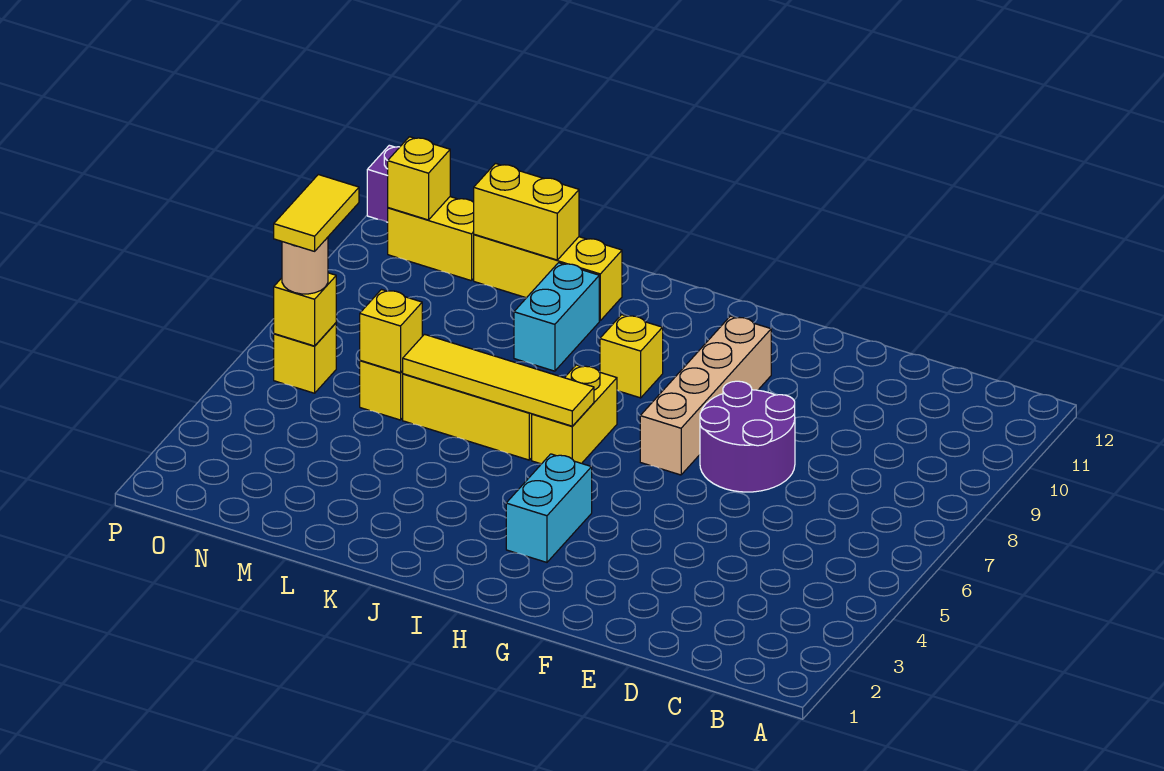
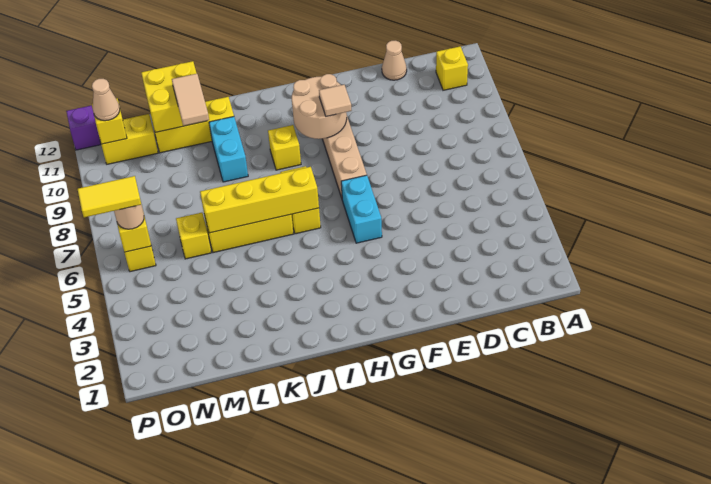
none -> tan 1x1 cone [382,41,407,80]
purple 2x2 round brick [700,381,795,492] -> none
none -> tan 2x2 round brick [292,74,347,139]
none -> tan 1x1 tile [319,85,352,116]
cyan 1x2 brick [506,454,592,562] -> cyan 1x2 brick moved to [341,175,382,243]
yellow 1x4 tile [403,334,594,426] -> yellow 1x4 brick [200,167,319,233]
none -> tan 1x2 tile [172,74,209,126]
yellow 1x2 brick [474,163,579,260] -> yellow 2x2 brick [141,61,206,132]
yellow 1x1 brick [360,290,422,373] -> yellow 1x1 brick moved to [436,46,468,90]
yellow 1x2 tile [274,175,359,251] -> yellow 1x2 tile turned to [78,176,141,217]
none -> tan 1x1 cone [92,79,120,121]

